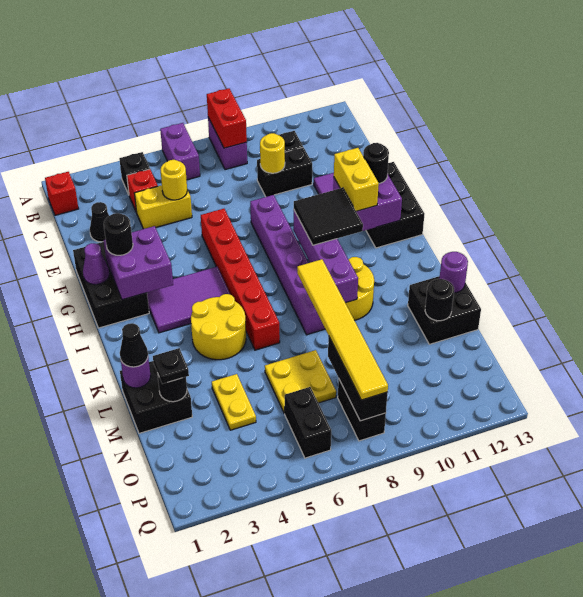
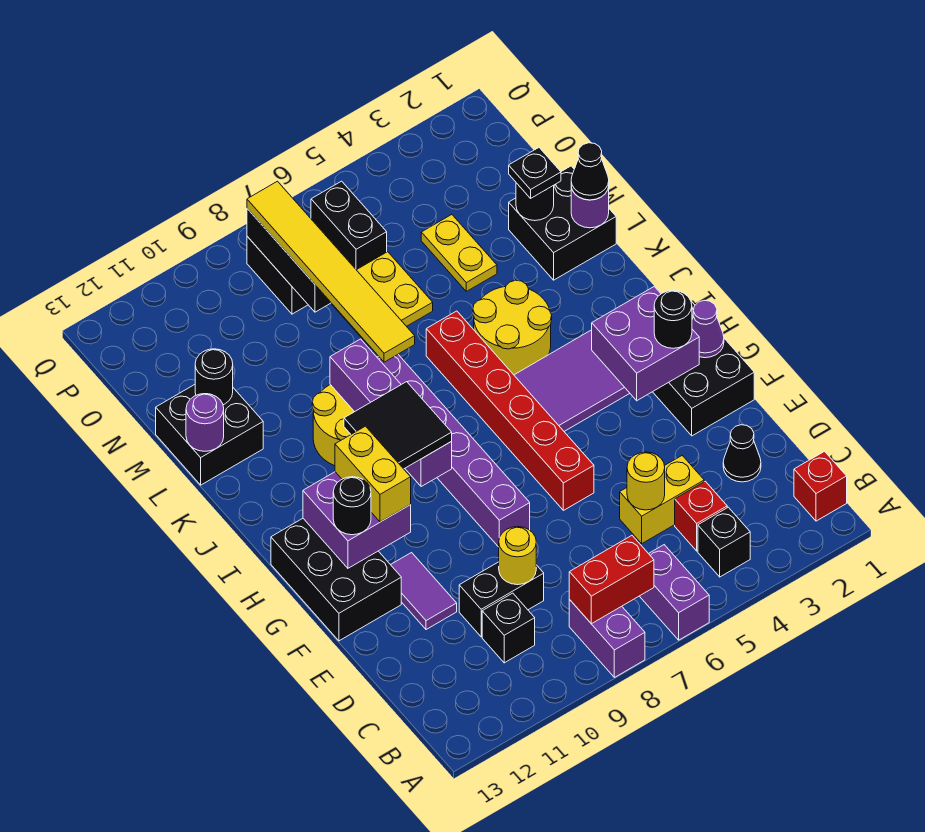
red 1x2 brick [207,88,247,148] -> red 1x2 brick turned to [569,536,654,624]

